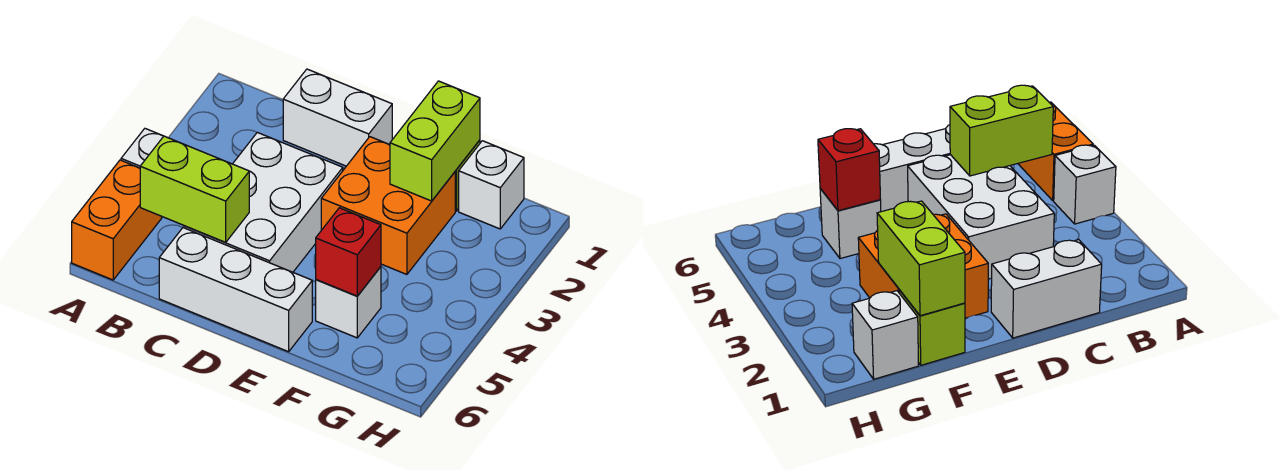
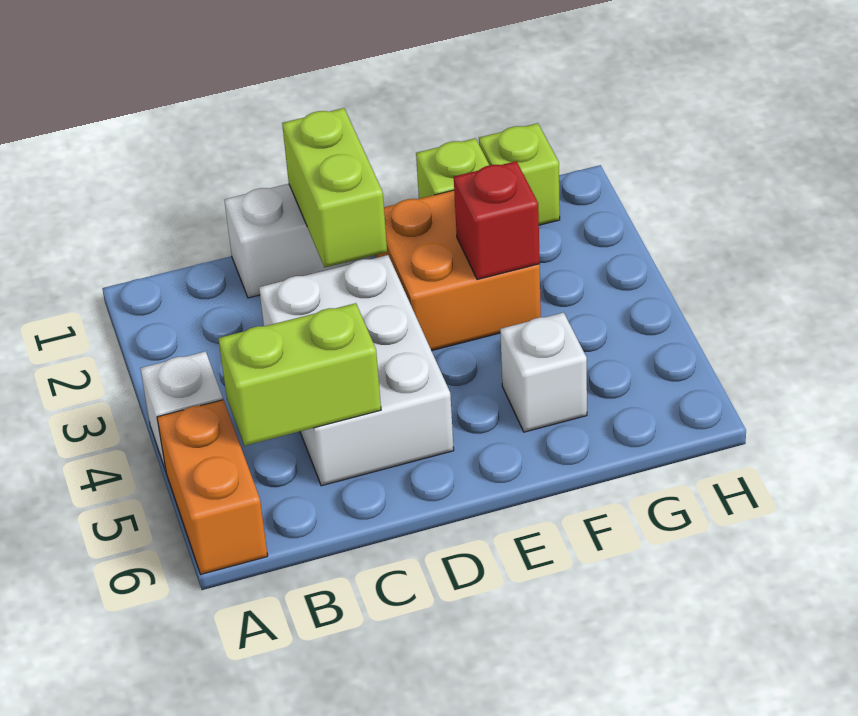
white 1x3 brick [159,228,312,352] -> none
lime 1x2 brick [390,81,480,201] -> lime 1x2 brick moved to [282,108,387,267]
red 1x1 brick [316,208,381,296] -> red 1x1 brick moved to [454,161,540,280]
white 1x1 brick [459,141,524,229] -> lime 1x1 brick [479,123,560,225]

